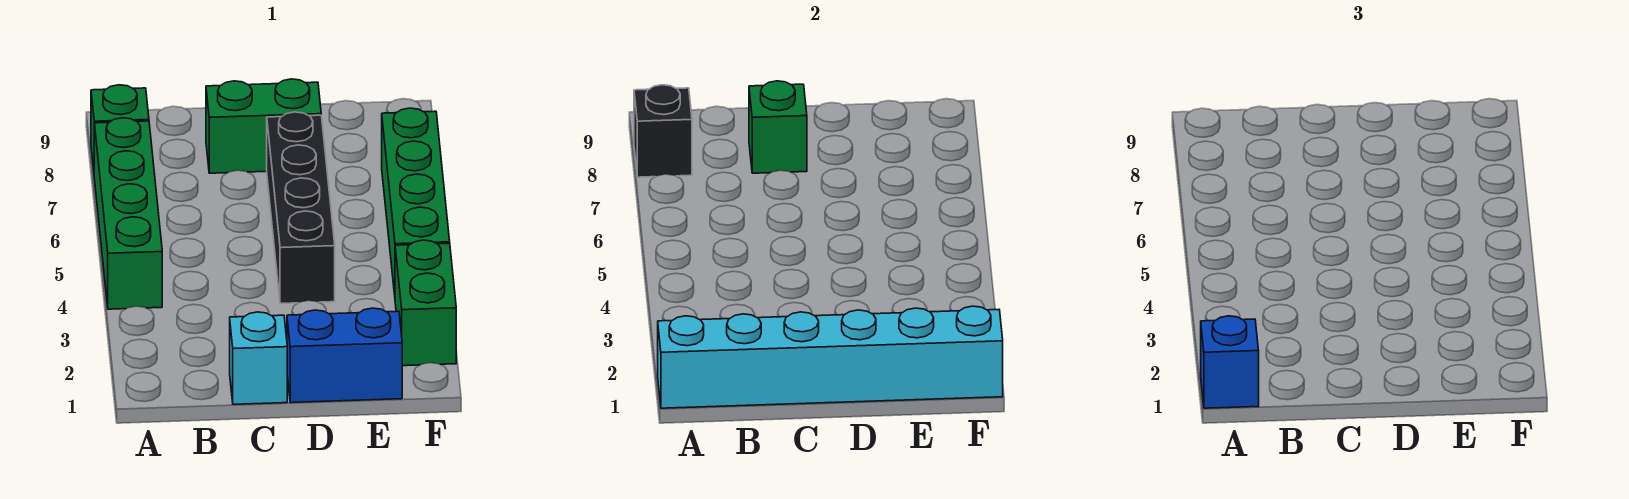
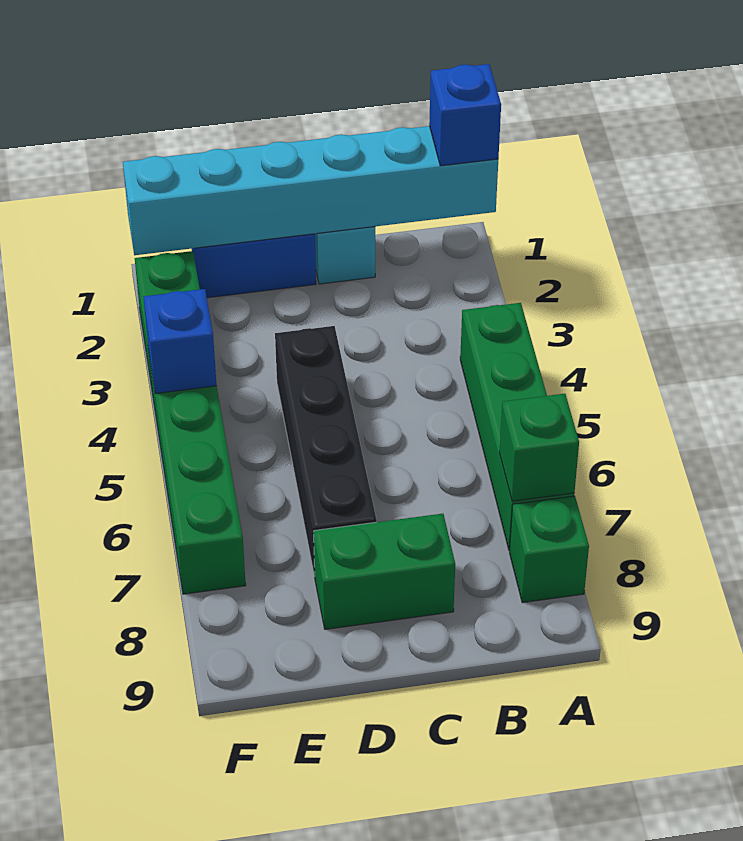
black 1x1 brick [634,85,692,177] -> none
green 1x1 brick [749,81,807,173] -> green 1x1 brick moved to [499,394,579,501]
none -> blue 1x1 brick [144,289,217,394]

